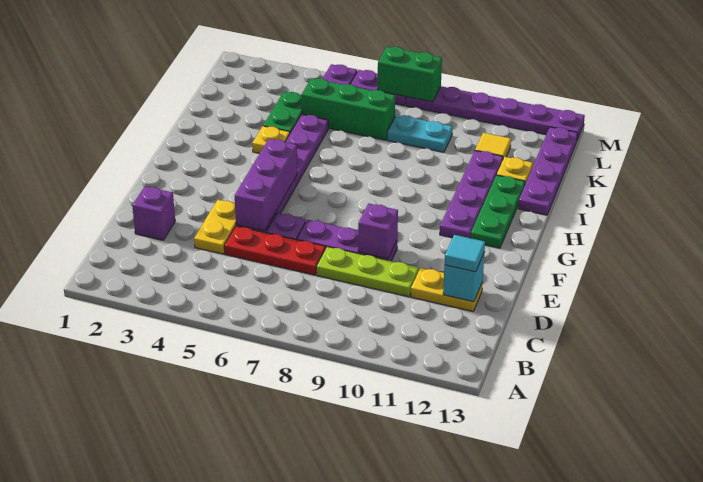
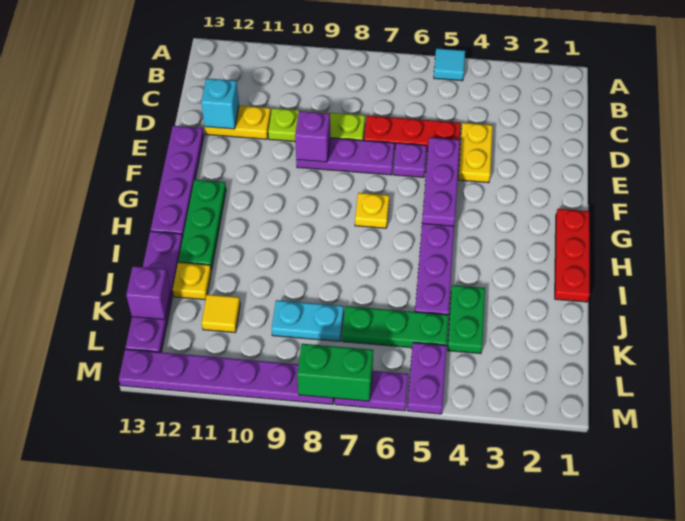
purple 1x1 brick [132,186,175,240] -> purple 1x1 brick moved to [126,266,171,320]
cyan 1x1 tile [445,235,485,272] -> cyan 1x1 tile moved to [434,48,465,81]
purple 1x3 brick [235,139,297,231] -> purple 1x3 plate [422,137,460,226]
none -> red 1x3 plate [555,209,590,302]
purple 1x4 plate [440,151,503,238] -> purple 1x4 plate moved to [151,126,204,237]
yellow 1x1 plate [252,126,290,154] -> yellow 1x1 plate moved to [355,193,389,228]
green 1x3 brick [301,78,395,140] -> green 1x3 plate [342,306,448,348]

